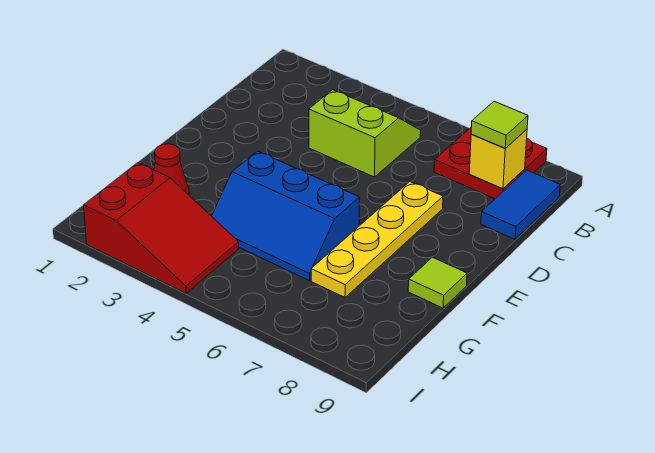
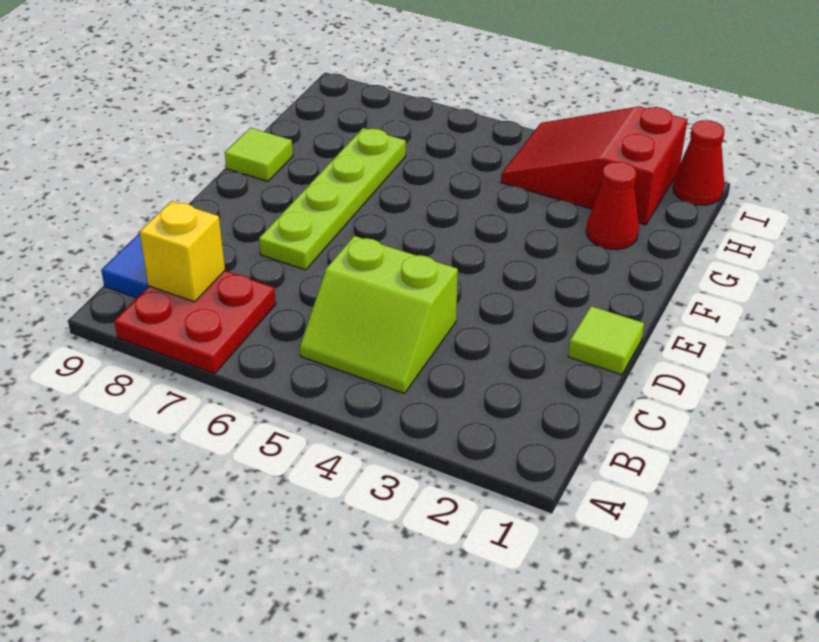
lime 1x1 tile [471,101,528,148] -> lime 1x1 tile moved to [568,306,644,375]
yellow 1x4 plate [311,182,443,297] -> lime 1x4 plate [259,128,406,270]
blue 2x3 slope [212,151,360,281] -> none
none -> red 1x1 cone [673,120,724,205]

